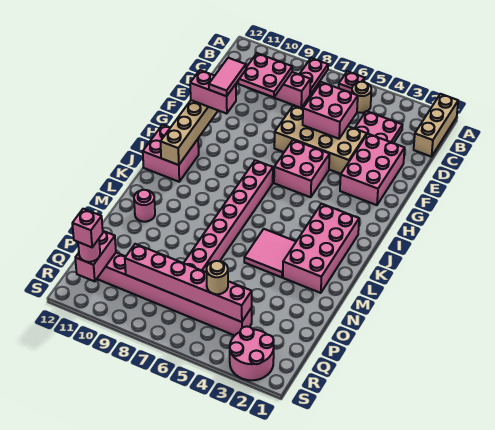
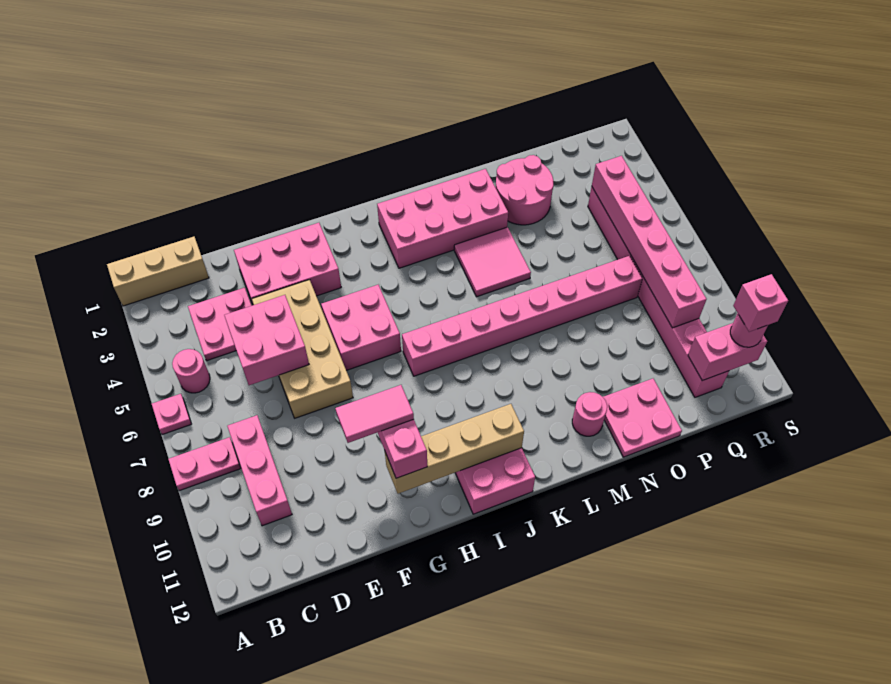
tan 1x1 round brick [352,82,371,113] -> pink 1x1 round brick [172,349,210,393]
pink 2x2 plate [238,53,292,97] -> pink 2x2 plate moved to [603,379,682,457]
tan 1x1 round brick [207,261,228,294] -> none
pink 2x2 round brick [230,326,274,380] -> pink 2x2 round brick moved to [495,155,553,225]

